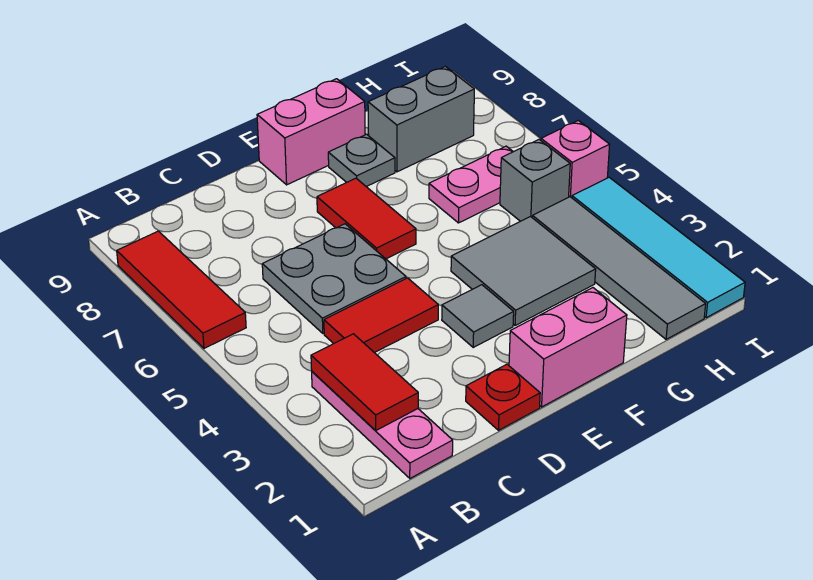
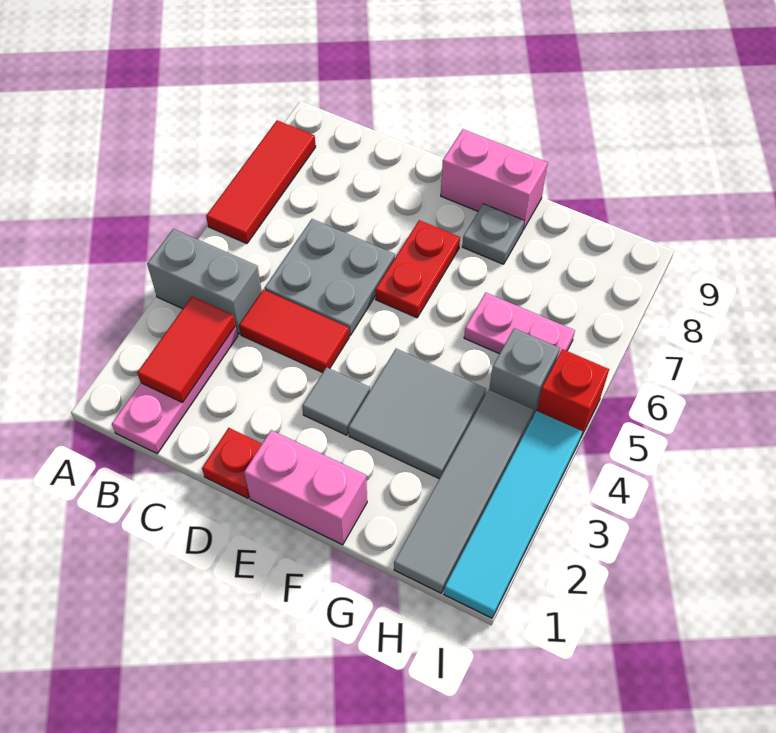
red 1x2 tile [317,178,416,259] -> red 1x2 plate [375,220,460,318]
grey 1x2 brick [368,66,474,172] -> grey 1x2 brick moved to [147,229,262,334]
pink 1x1 brick [541,121,610,198] -> red 1x1 brick [537,349,609,439]

